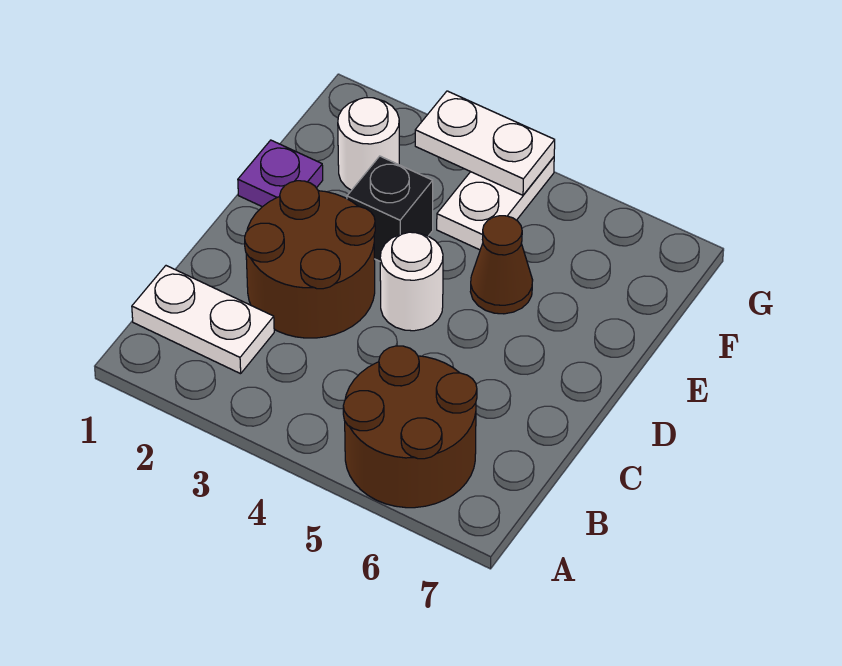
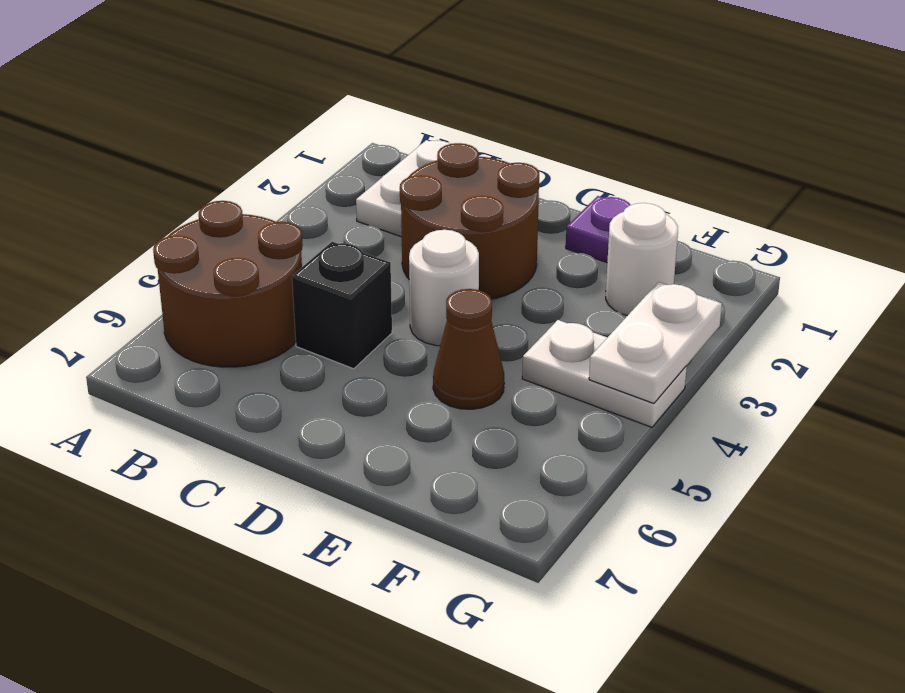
black 1x1 brick [347,156,433,261] -> black 1x1 brick moved to [292,242,392,369]

